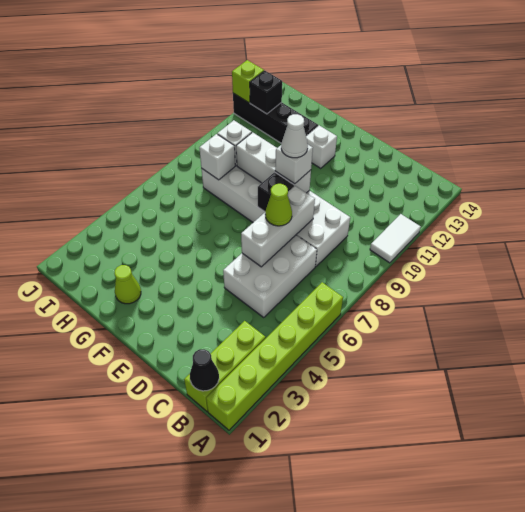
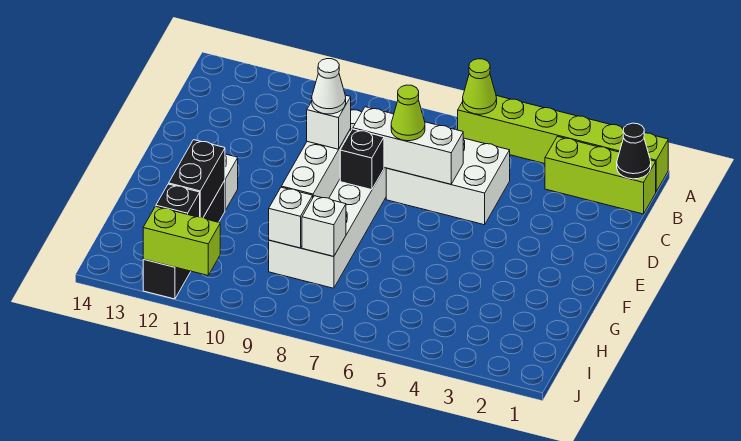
white 1x2 tile [370,214,421,263] -> none
lime 1x1 cone [114,265,141,304] -> lime 1x1 cone moved to [463,59,497,114]
none -> black 1x2 brick [169,140,225,217]
lime 1x1 brick [232,60,264,103] -> lime 1x2 brick [143,206,220,275]

